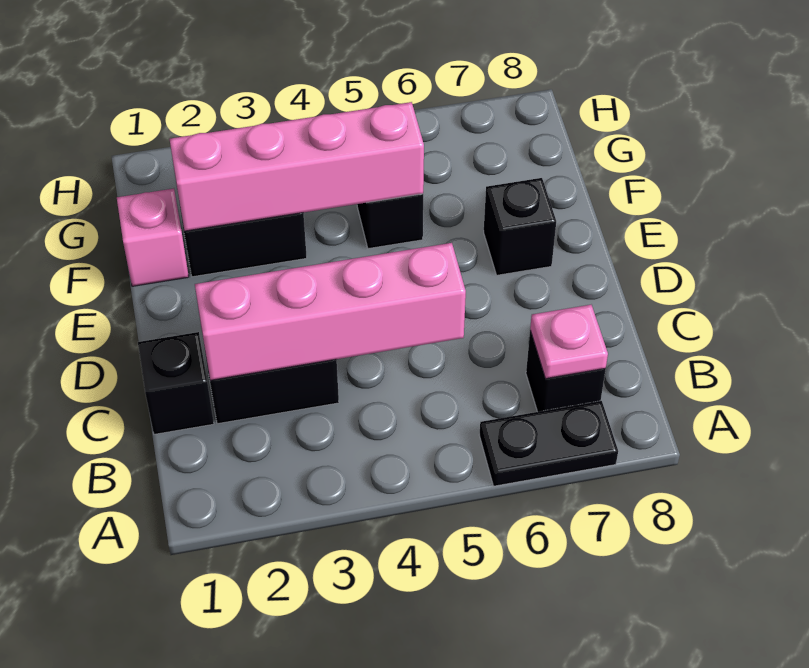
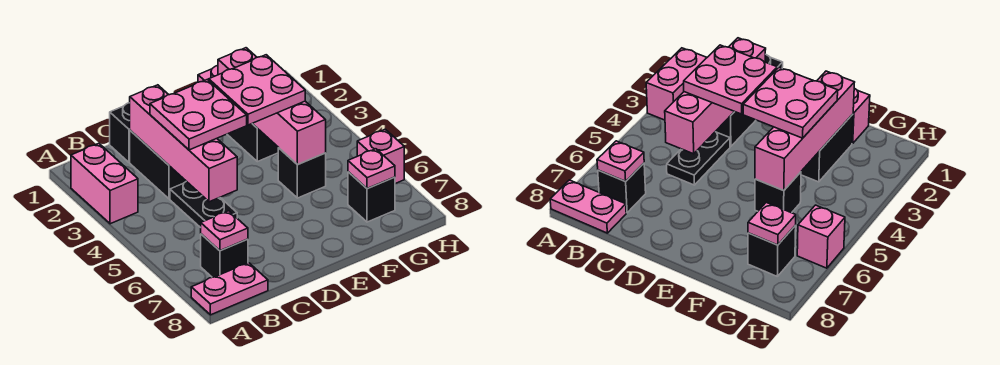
none -> pink 1x2 brick [71,143,138,224]
black 1x2 plate [479,401,618,486] -> black 1x2 plate moved to [170,181,237,228]
none -> pink 1x2 plate [191,263,268,315]
none -> pink 2x2 plate [150,80,247,150]
none -> pink 2x2 plate [209,55,305,125]
black 1x1 brick [484,178,556,275] -> black 1x1 brick moved to [348,172,395,222]
none -> pink 1x1 plate [348,149,395,189]
none -> pink 1x1 brick [357,129,404,184]

